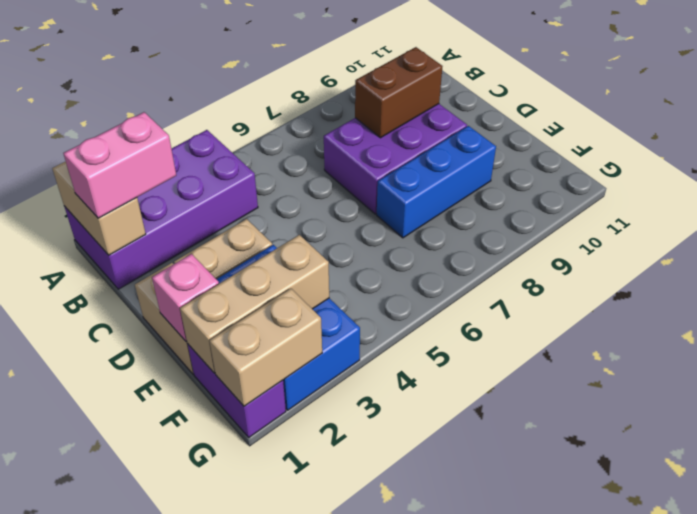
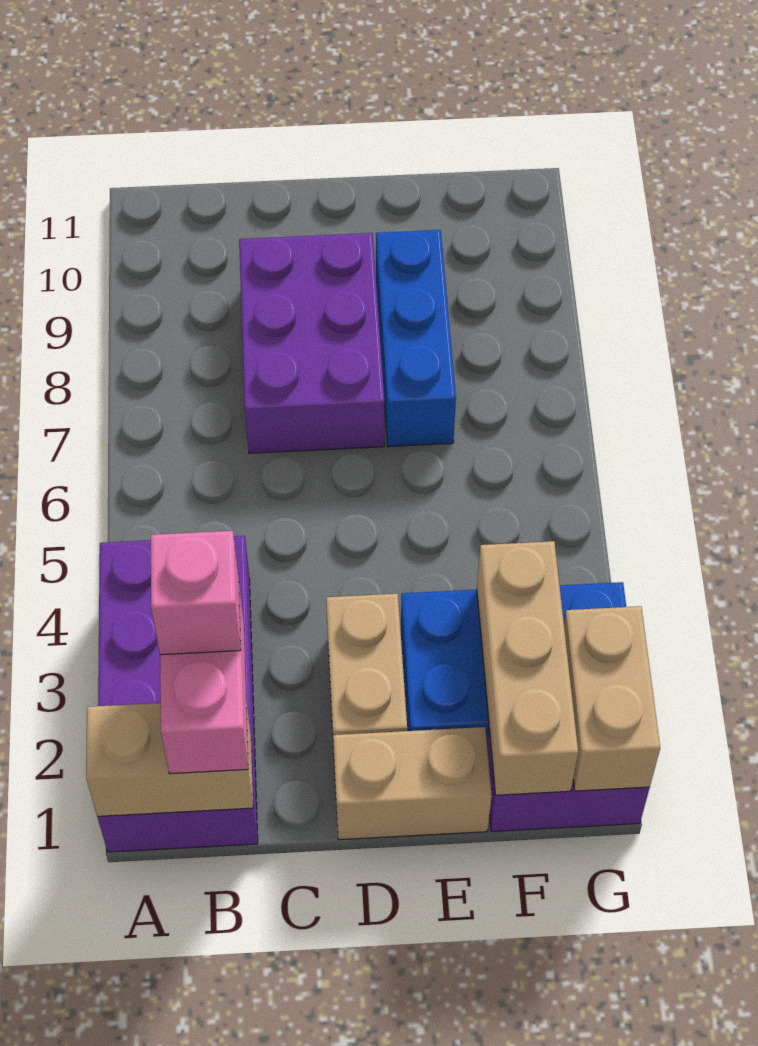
brown 1x2 brick [355,47,443,138] -> none
pink 1x1 brick [152,254,219,342] -> pink 1x1 brick moved to [151,531,241,655]

